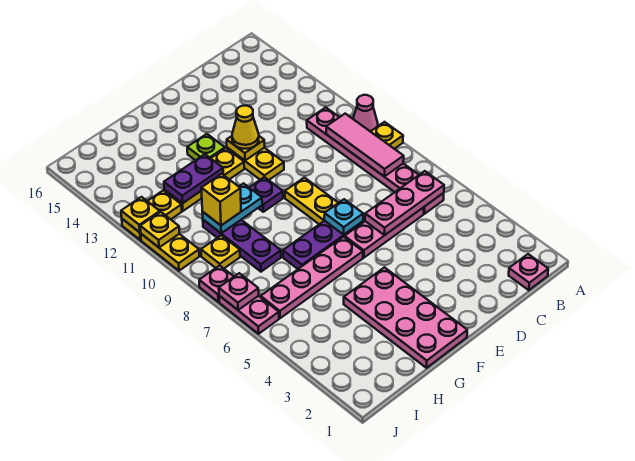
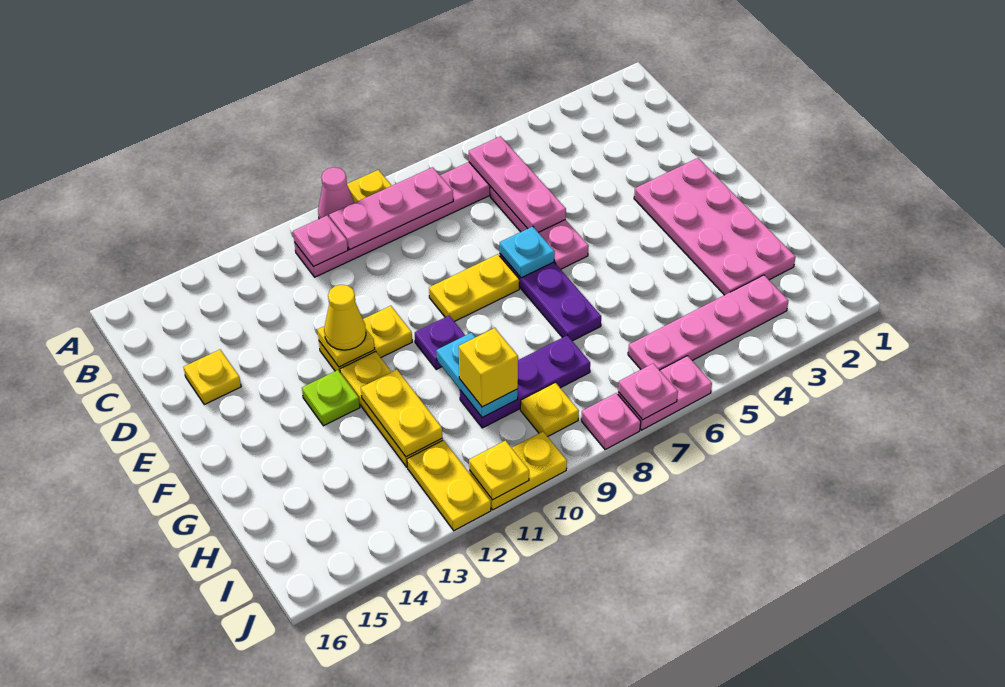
pink 1x1 plate [509,254,548,290] -> pink 1x1 plate moved to [293,216,348,267]
pink 1x3 tile [326,114,404,177] -> pink 1x3 plate [329,167,453,249]
pink 2x4 plate [344,267,467,368] -> pink 2x4 plate turned to [634,158,796,295]
pink 1x4 plate [261,237,363,318] -> pink 1x4 plate turned to [628,275,788,370]
purple 1x2 plate [164,154,223,203] -> yellow 1x2 plate [361,370,442,457]
yellow 1x1 plate [121,197,160,232] -> yellow 1x1 plate moved to [184,350,241,405]

